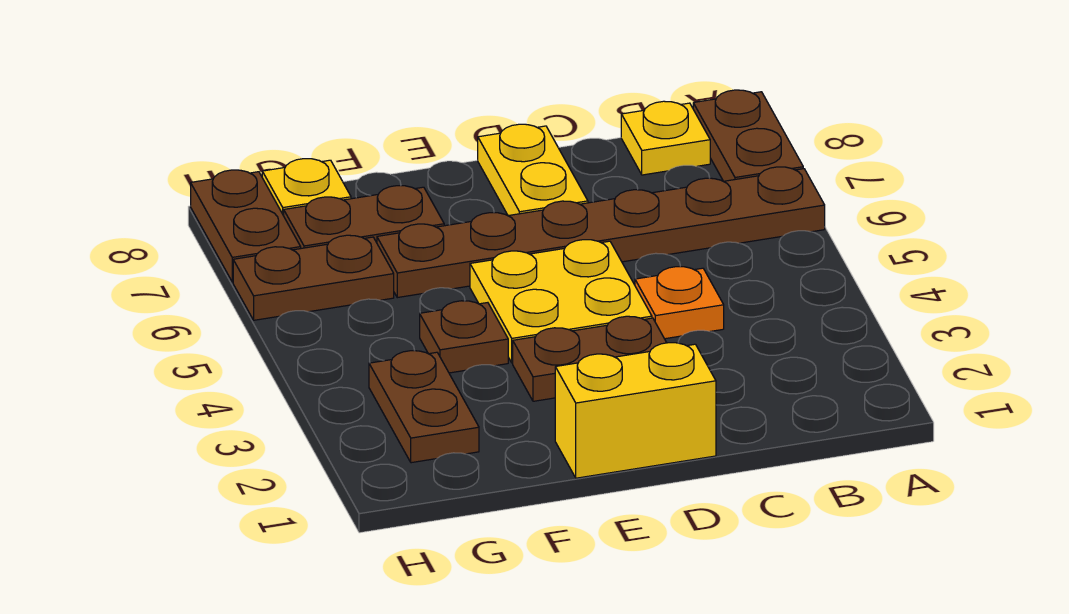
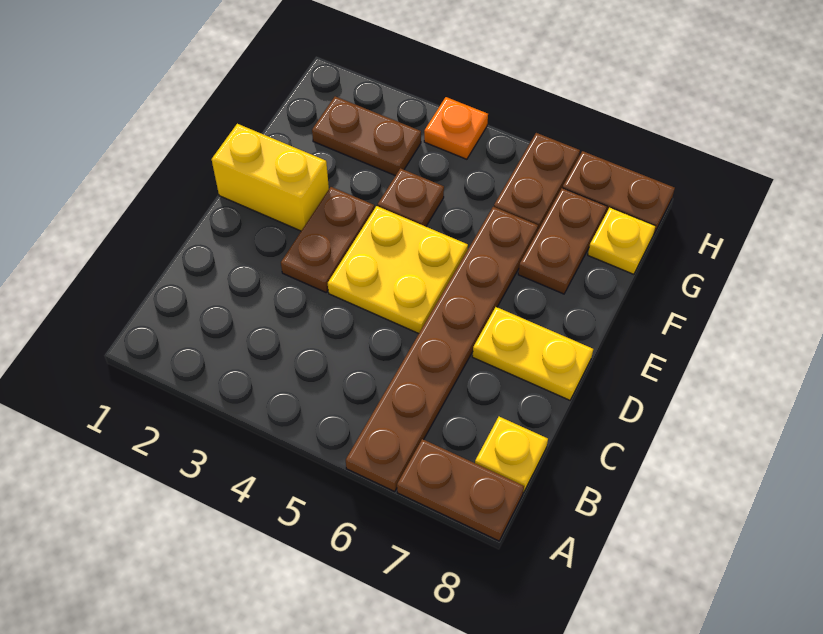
orange 1x1 plate [635,267,724,339] -> orange 1x1 plate moved to [424,97,488,159]
yellow 1x2 brick [555,343,716,478] -> yellow 1x2 brick turned to [212,124,329,231]

